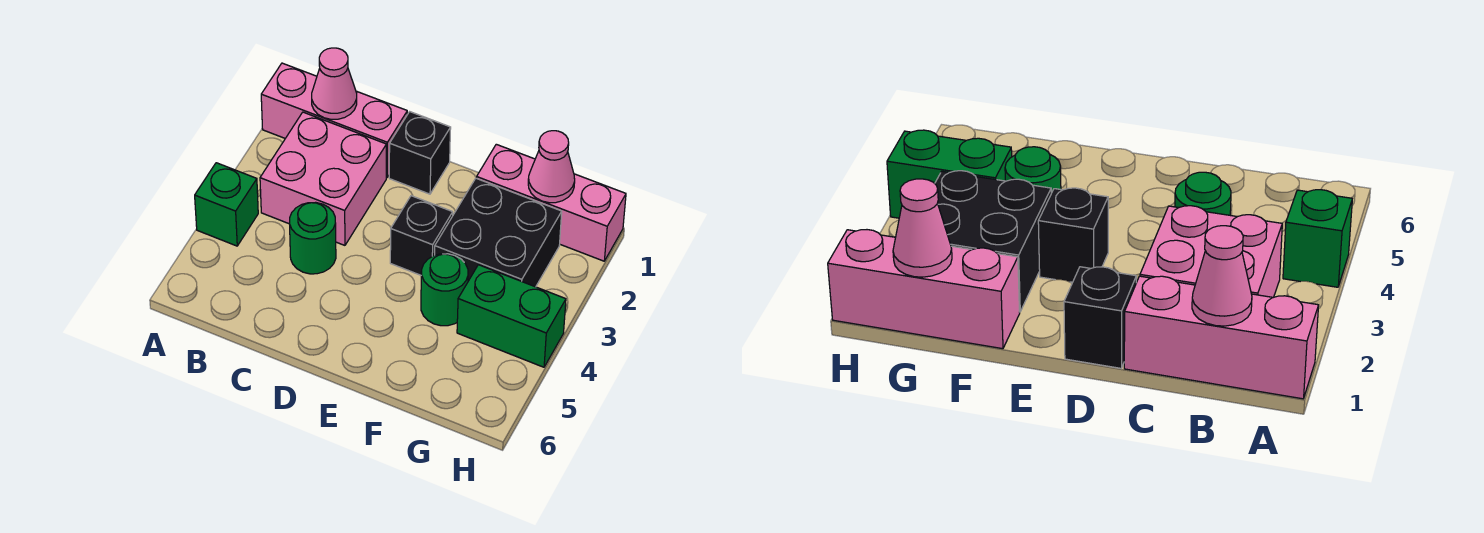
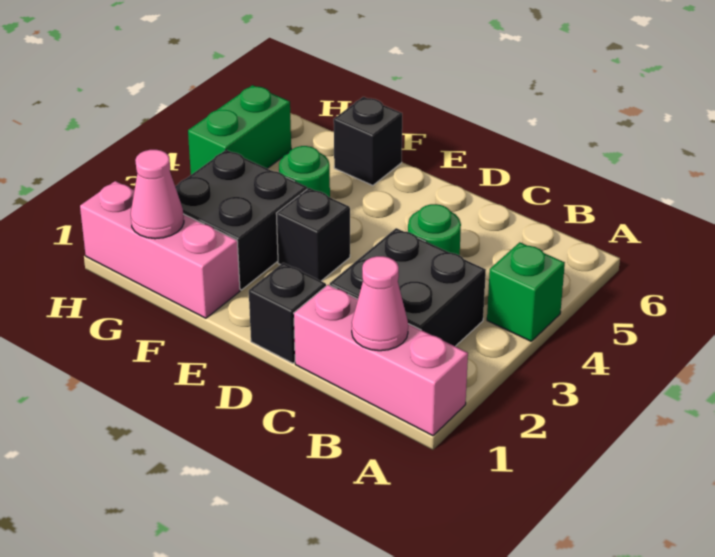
pink 2x2 brick [260,112,386,245] -> black 2x2 brick [330,228,486,346]
none -> black 1x1 brick [334,97,402,185]
green 1x2 brick [457,265,566,367] -> green 1x2 brick turned to [188,85,291,175]

